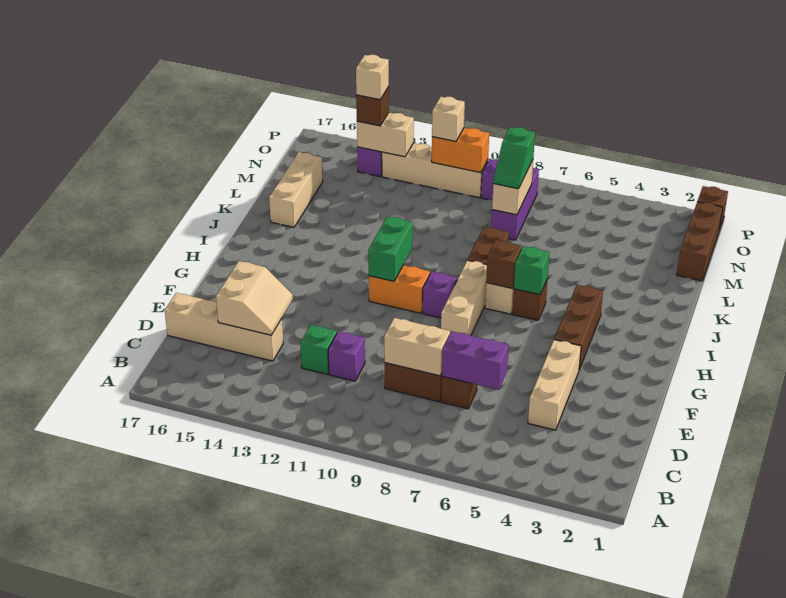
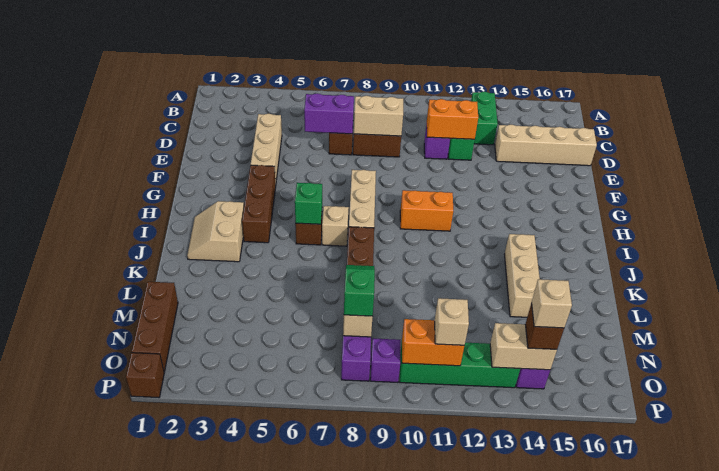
none -> orange 1x2 brick [427,99,478,139]
tan 2x2 slope [216,261,293,335] -> tan 2x2 slope moved to [187,201,244,262]
purple 1x1 brick [423,272,457,318] -> none
green 1x2 brick [368,216,413,281] -> green 1x2 brick moved to [471,92,498,145]
brown 1x1 brick [486,240,522,289] -> none
tan 1x3 brick [269,152,323,227] -> tan 1x3 brick moved to [504,234,540,317]
tan 1x4 brick [382,143,488,198] -> green 1x4 brick [400,343,520,388]

